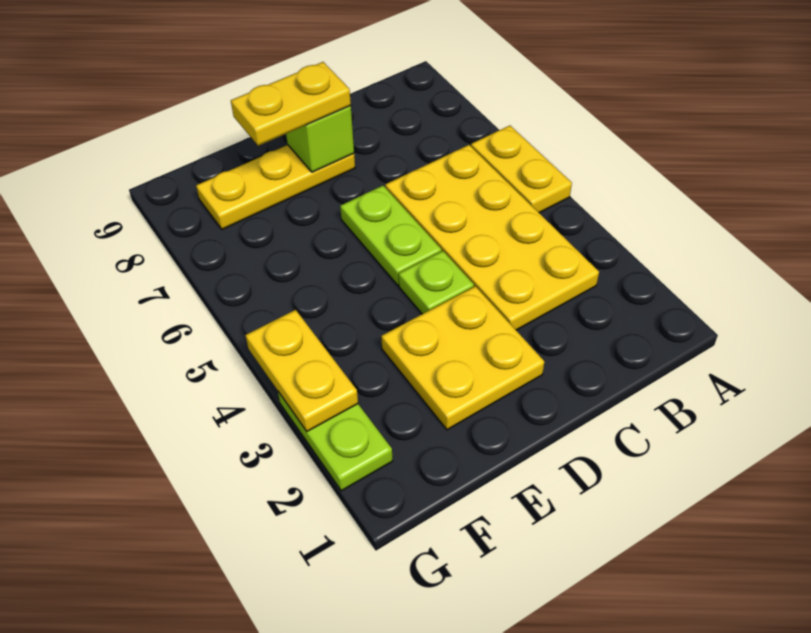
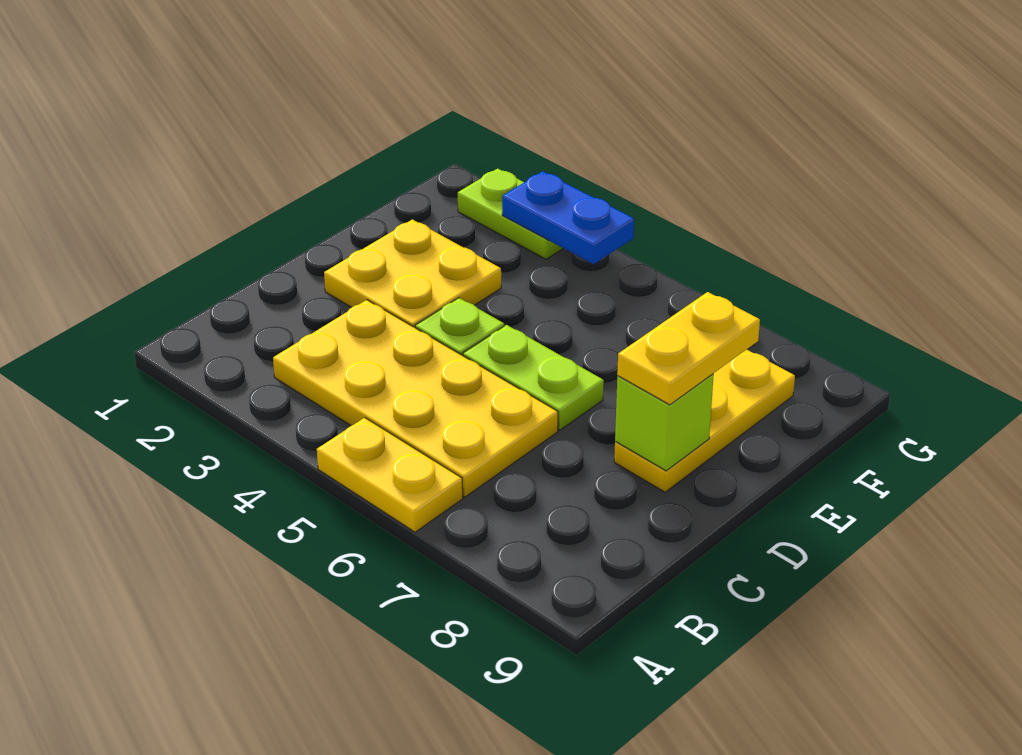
yellow 1x2 plate [245,310,358,431] -> blue 1x2 plate [502,171,634,264]

